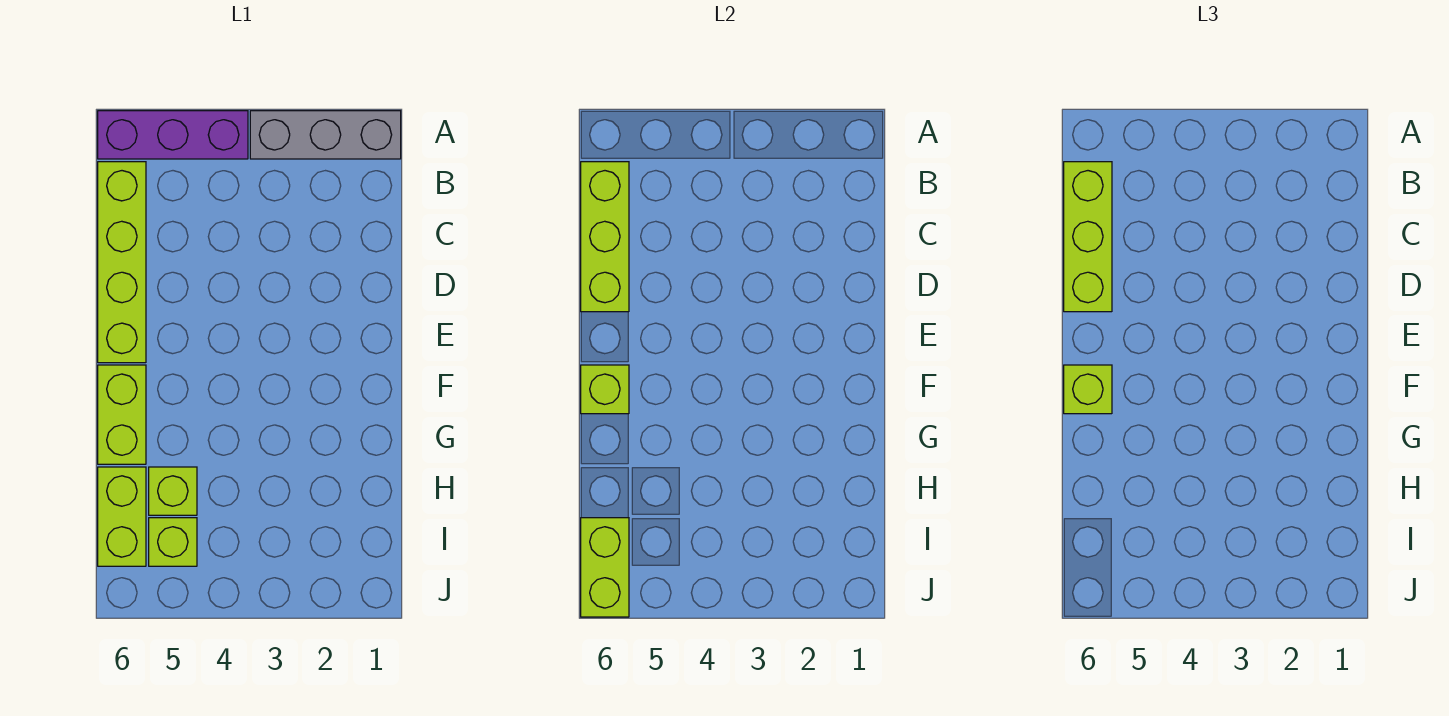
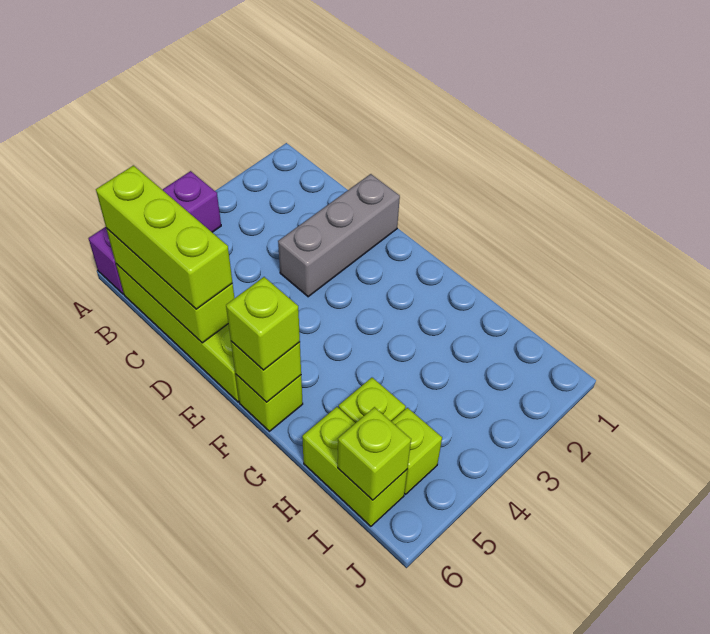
grey 1x3 brick [250,111,401,159] -> grey 1x3 brick moved to [278,174,400,297]
lime 1x2 brick [98,365,146,464] -> lime 1x1 brick [236,375,303,431]
lime 1x2 brick [581,518,629,617] -> lime 1x1 brick [338,407,411,500]

